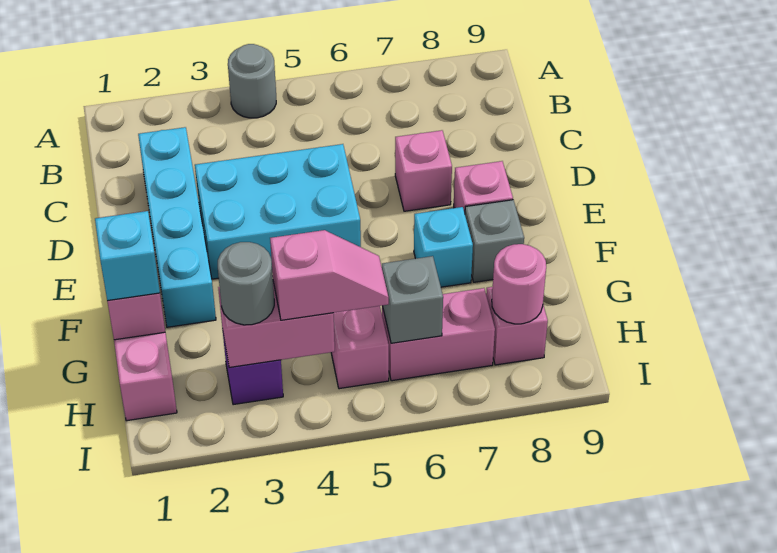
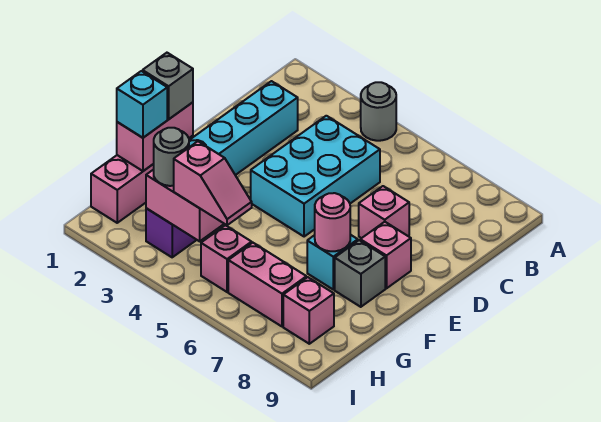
cyan 2x3 brick [195,144,361,279] -> cyan 2x3 brick turned to [251,116,380,237]
grey 1x1 brick [382,256,443,343] -> grey 1x1 brick moved to [143,53,193,119]
pink 1x1 round brick [492,244,546,324] -> pink 1x1 round brick moved to [315,193,350,251]

